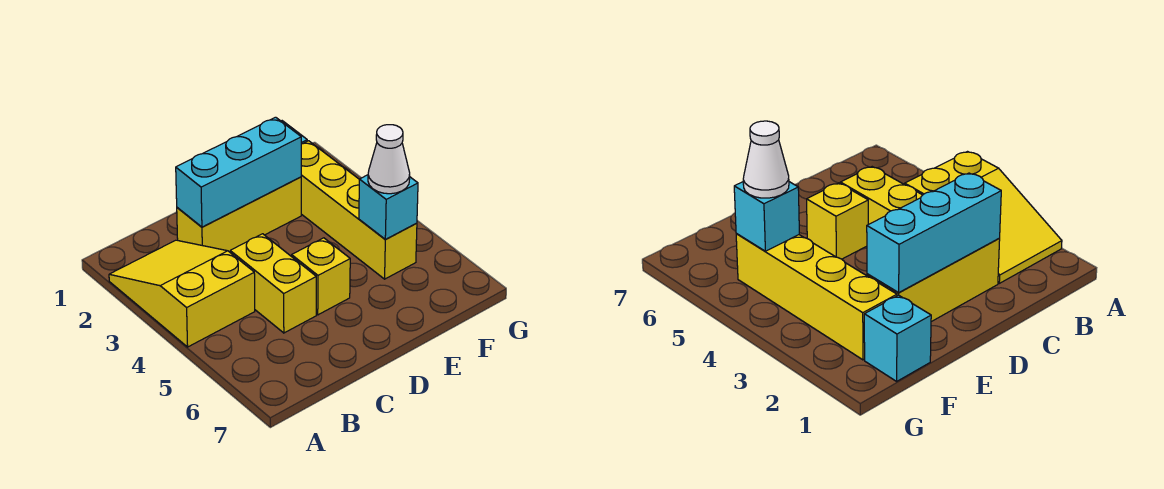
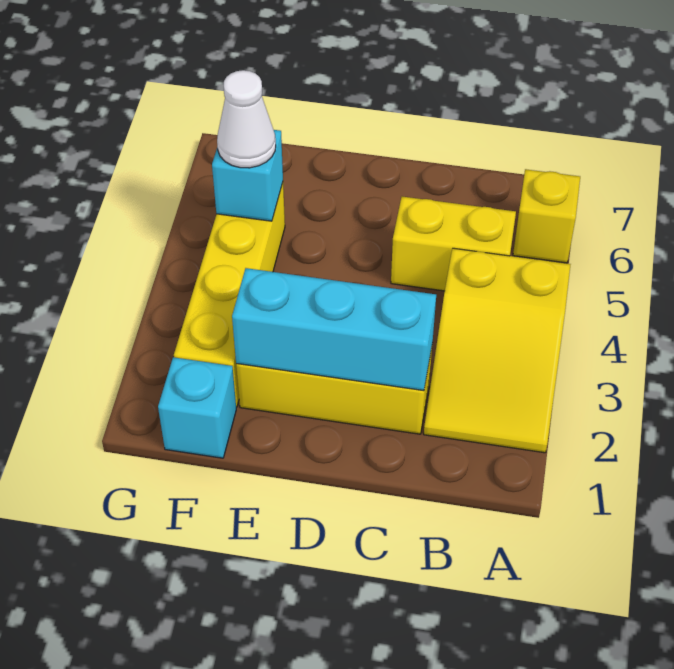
yellow 1x2 brick [230,234,316,333] -> yellow 1x2 brick turned to [391,197,516,291]
yellow 1x1 brick [292,238,350,315] -> yellow 1x1 brick moved to [513,169,580,263]

